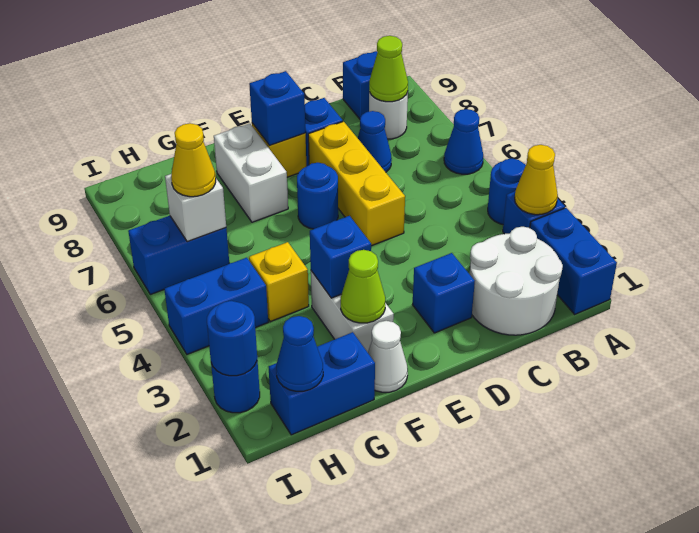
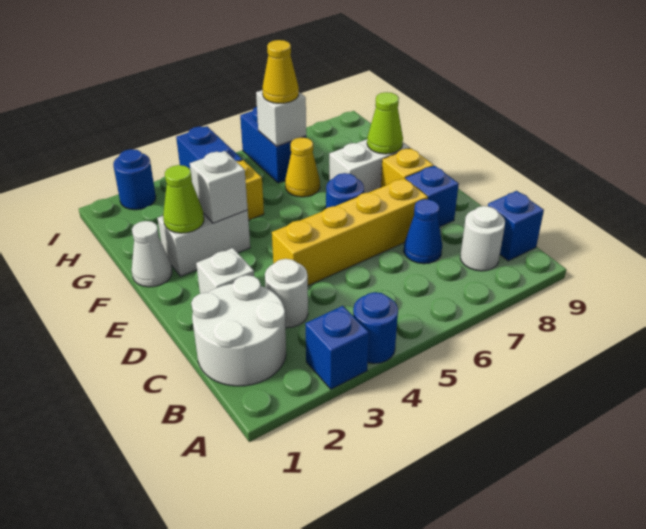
blue 1x2 brick [530,208,617,314] -> none
yellow 1x1 cone [515,145,558,215] -> yellow 1x1 cone moved to [285,137,320,197]
blue 1x1 cone [444,109,483,174] -> none
lime 1x1 cone [369,36,408,102] -> lime 1x1 cone moved to [367,92,403,154]
none -> white 1x1 round brick [265,259,308,328]
blue 1x1 brick [412,253,475,333] -> white 1x1 brick [196,248,254,294]
yellow 1x3 brick [308,122,405,246] -> yellow 1x4 brick [272,178,428,286]
blue 1x1 brick [249,71,306,146] -> none
blue 1x1 brick [310,216,371,298] -> white 1x1 brick [190,151,248,223]
blue 1x2 brick [269,332,375,435] -> none
blue 1x1 cone [276,316,323,391] -> none
blue 1x1 round brick [207,301,257,376] -> none

